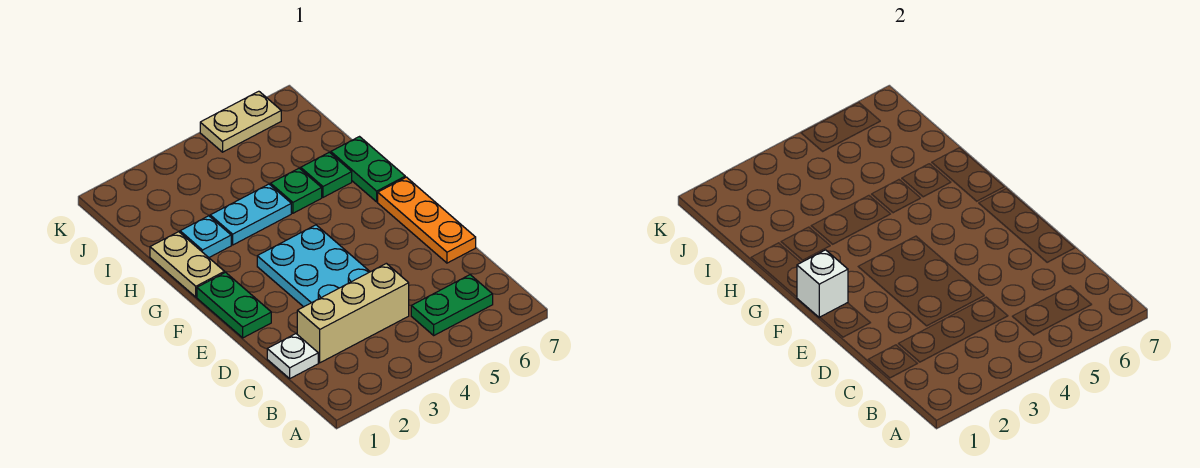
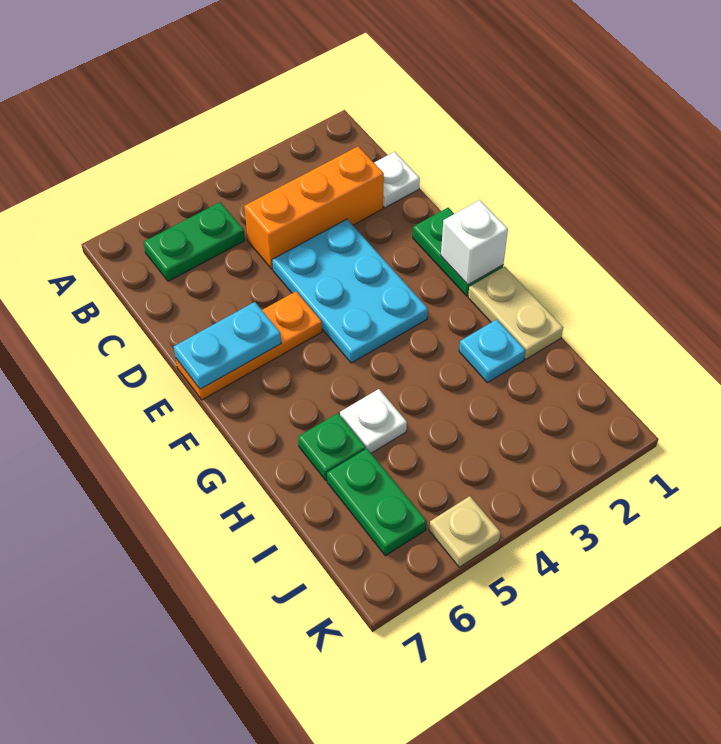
tan 1x3 brick [297,263,409,363] -> orange 1x3 brick [244,146,384,269]
orange 1x3 plate [378,177,476,263] -> orange 1x3 plate turned to [176,292,322,400]
green 1x2 plate [331,137,405,202] -> green 1x2 plate moved to [327,449,426,556]
cyan 1x2 plate [210,184,291,245] -> cyan 1x2 plate moved to [174,302,281,389]
green 1x1 plate [271,168,322,213] -> white 1x1 plate [340,389,407,453]
tan 1x2 plate [200,91,281,152] -> tan 1x1 plate [429,496,501,567]

